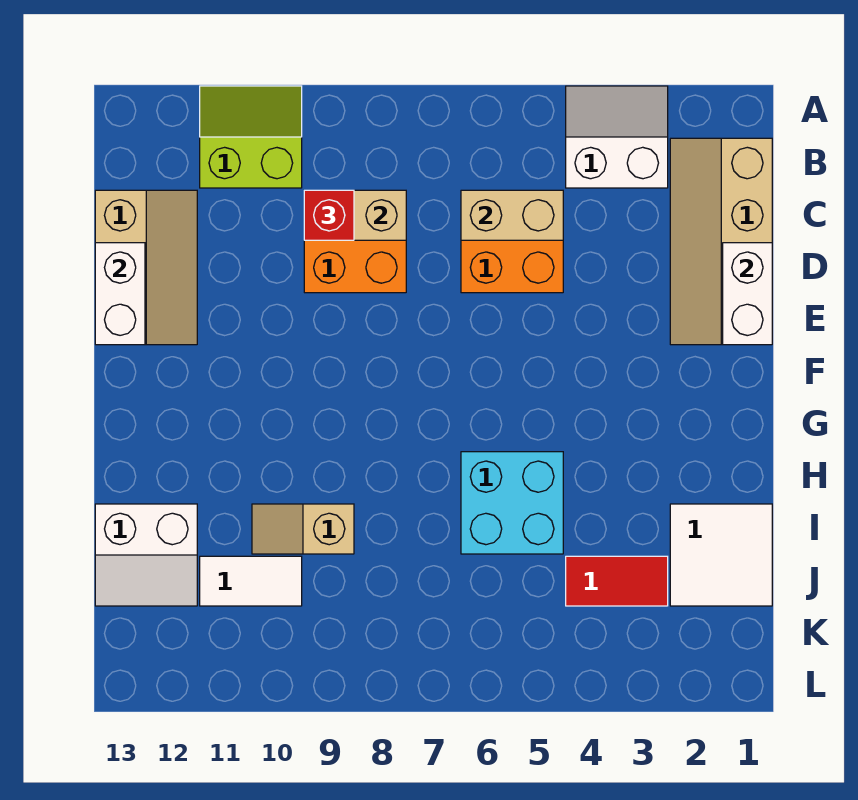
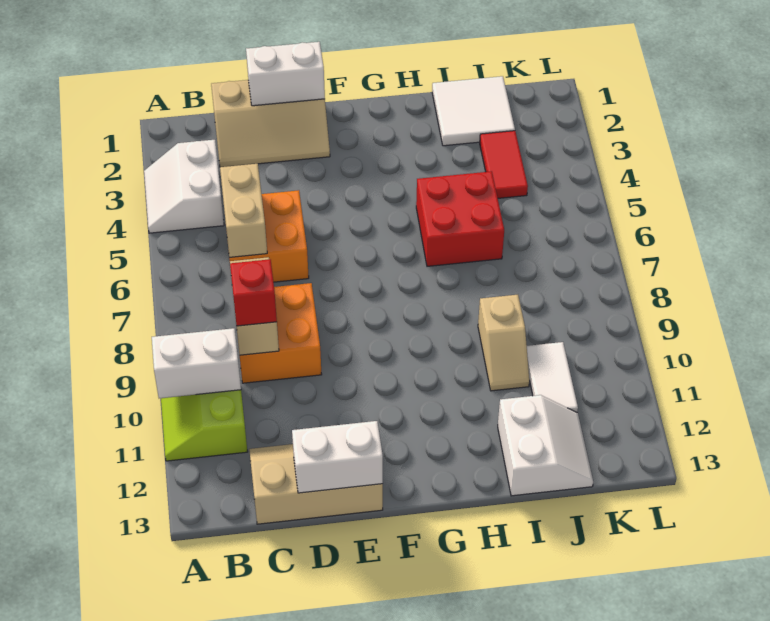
none -> white 1x2 brick [152,328,241,398]
tan 2x4 slope [670,138,772,345] -> tan 2x3 slope [211,80,330,167]
cyan 2x2 brick [461,452,563,554] -> red 2x2 brick [416,171,504,266]

